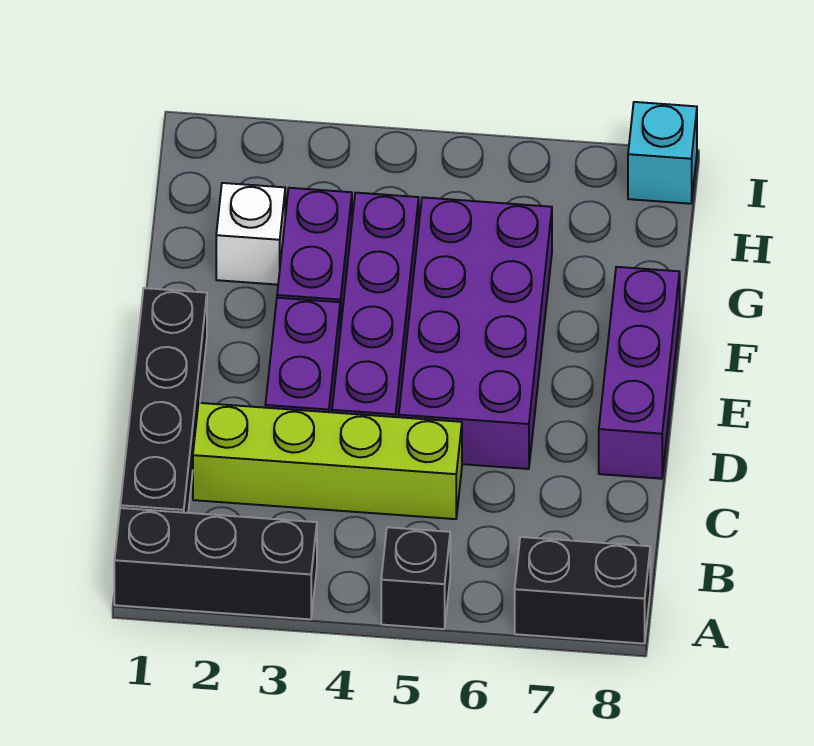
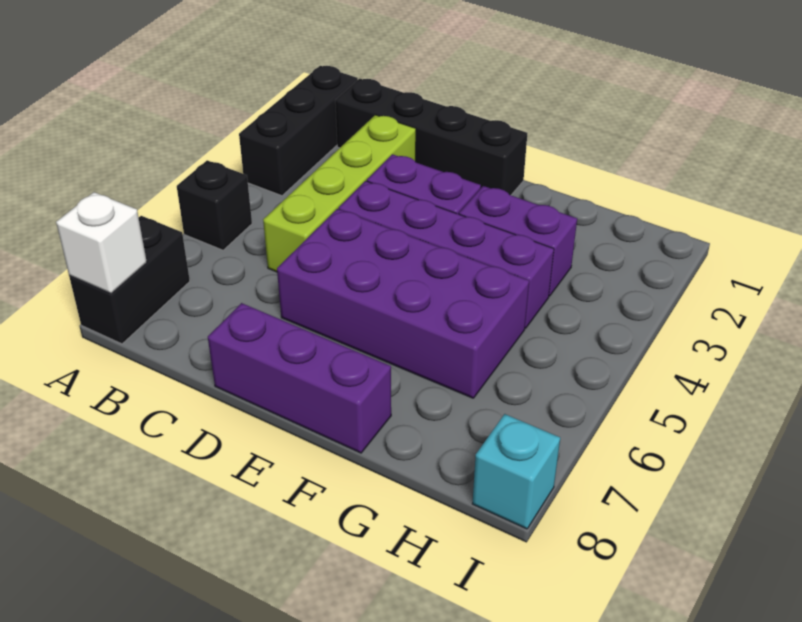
white 1x1 brick [216,183,285,285] -> white 1x1 brick moved to [56,192,147,293]

